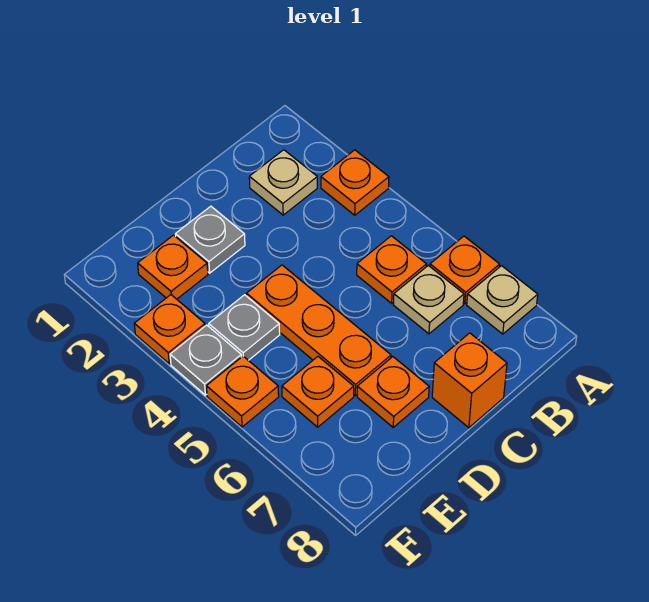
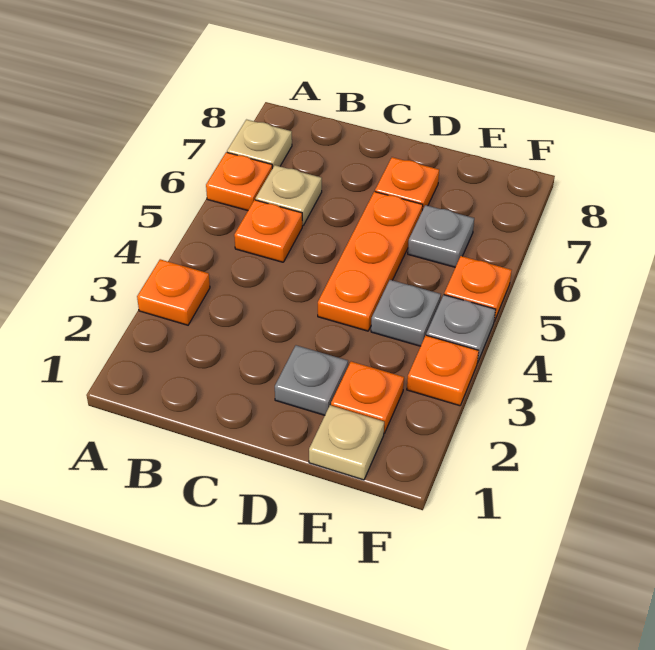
tan 1x1 plate [249,150,317,215] -> tan 1x1 plate moved to [309,405,384,480]
orange 1x1 brick [432,333,507,428] -> none
orange 1x1 plate [282,357,354,427] -> grey 1x1 plate [408,205,474,267]

